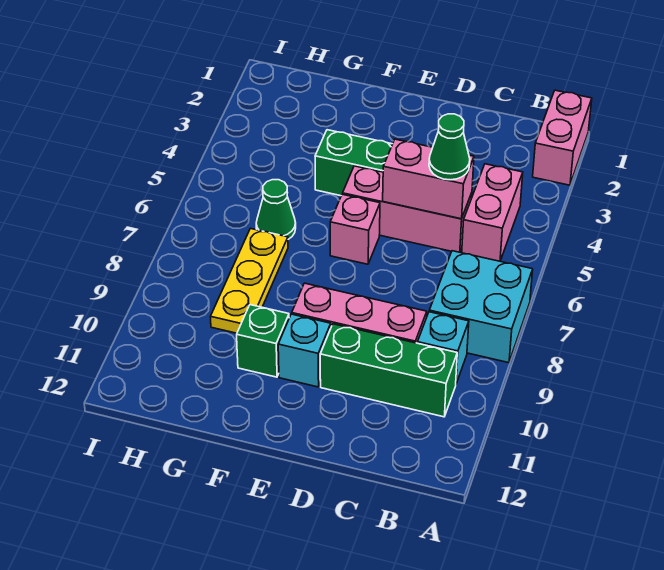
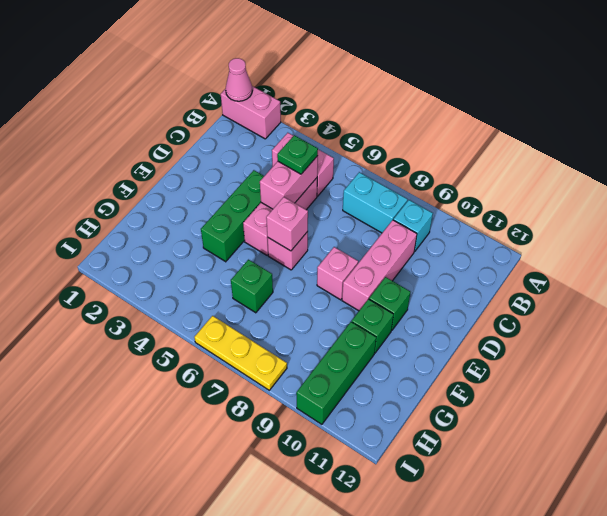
none -> pink 1x1 cone [226,58,252,101]
cyan 2x2 brick [429,251,533,363] -> cyan 1x2 brick [343,172,407,233]
green 1x3 brick [320,324,457,417] -> green 1x3 brick moved to [296,322,376,424]
green 1x1 cone [429,114,470,180] -> green 1x1 plate [277,135,318,174]
none -> pink 1x1 brick [266,197,308,251]
none -> pink 1x1 brick [317,247,358,300]
cyan 1x1 brick [278,314,331,387] -> green 1x1 brick [369,277,410,331]
green 1x1 cone [256,180,296,239] -> green 1x1 brick [231,260,273,313]
yellow 1x3 plate [210,229,288,333] -> yellow 1x3 plate moved to [194,316,287,390]

